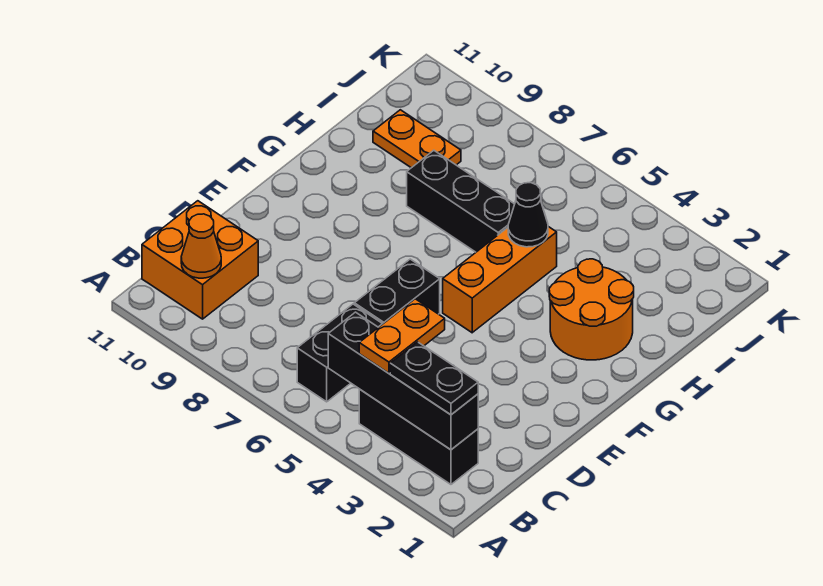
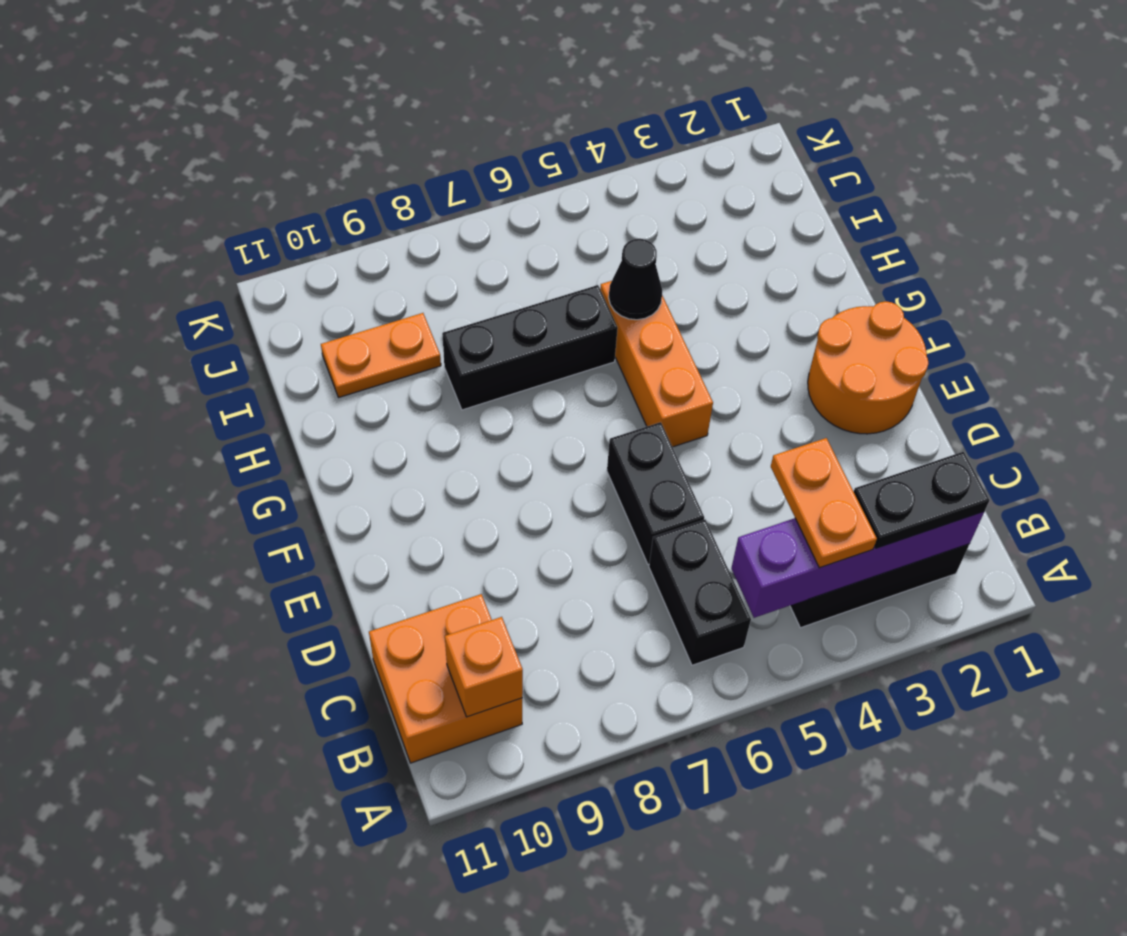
black 1x4 brick [328,312,478,450] -> purple 1x4 brick [731,512,984,618]
orange 1x1 cone [181,214,221,278] -> orange 1x1 brick [445,617,523,717]
orange 2x2 round brick [549,259,634,360] -> orange 2x2 round brick moved to [808,301,928,434]

